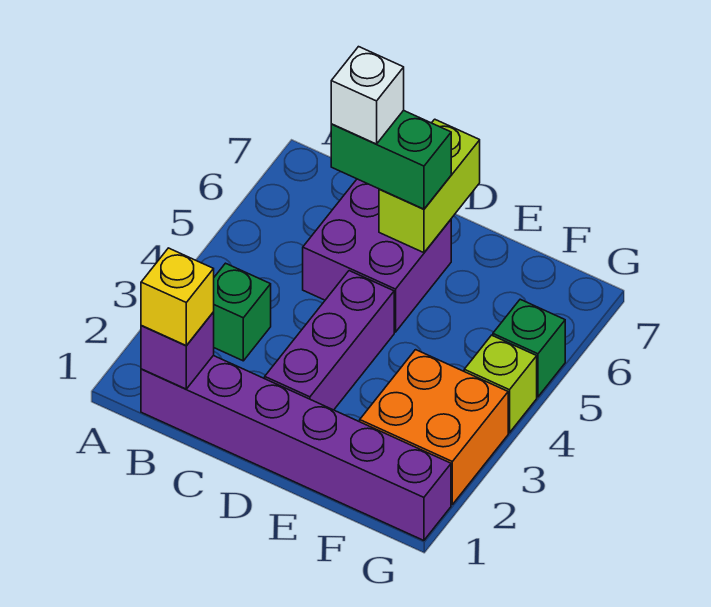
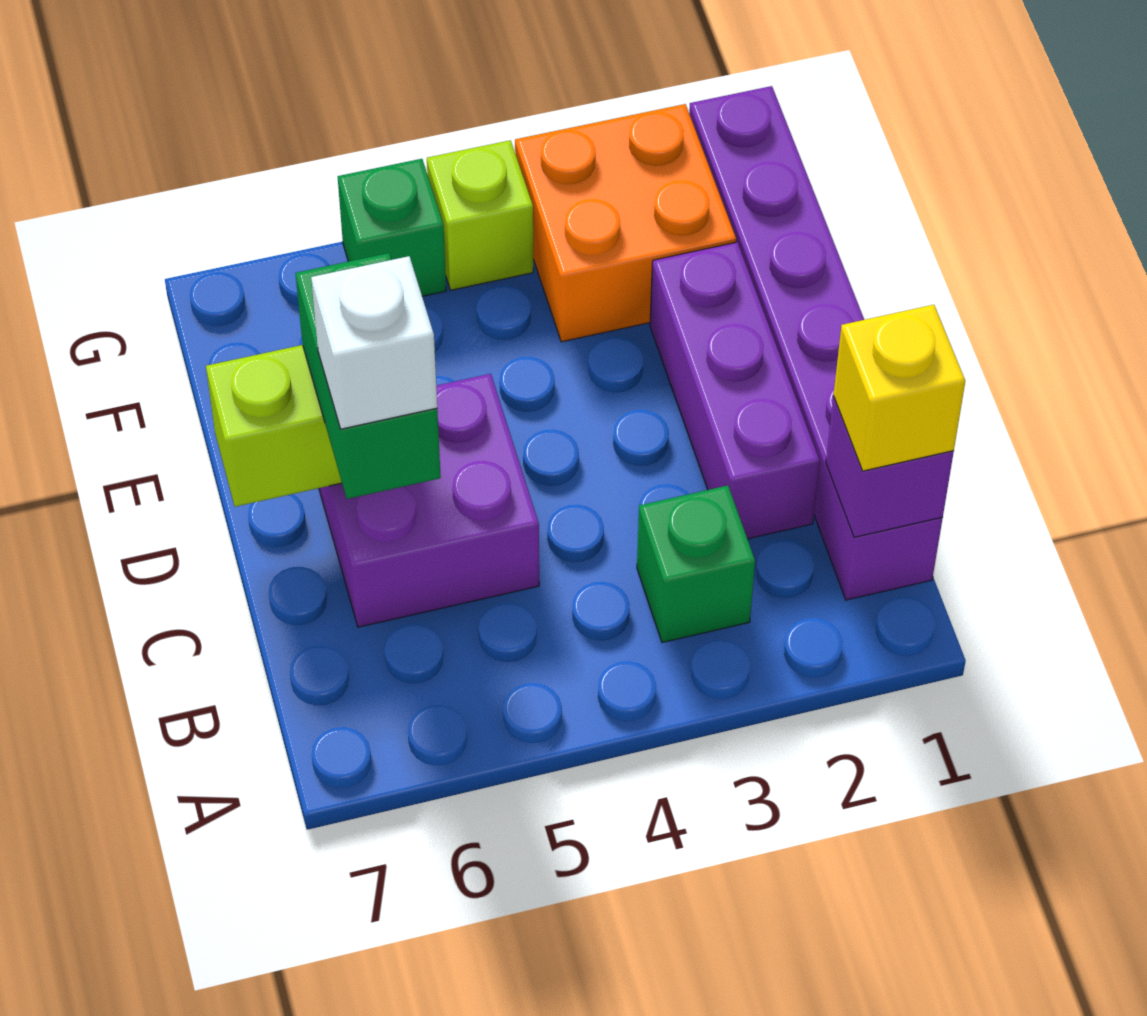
purple 1x3 brick [265,271,394,410] -> purple 1x3 brick turned to [650,242,820,539]

